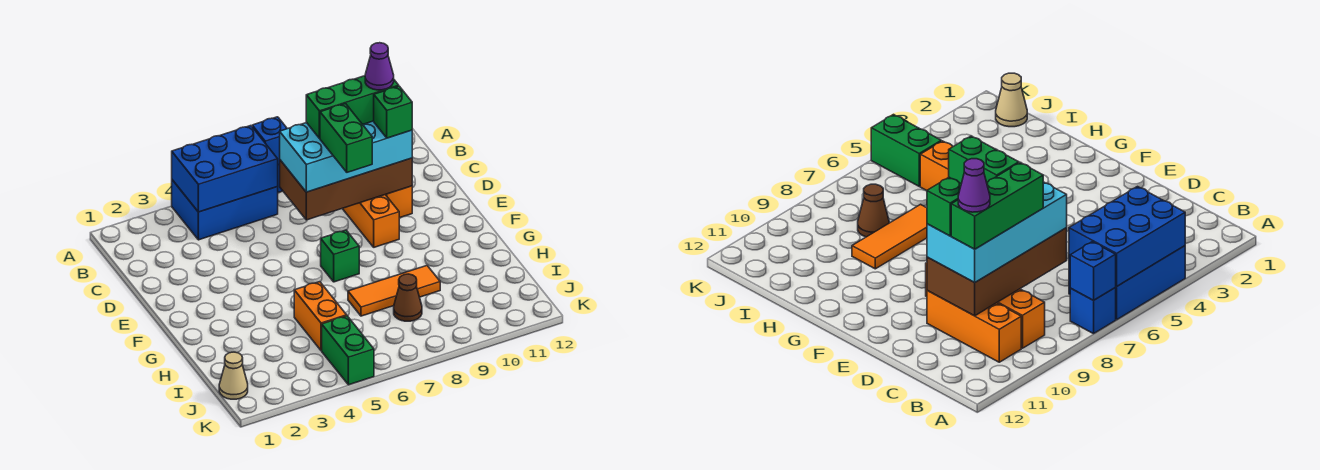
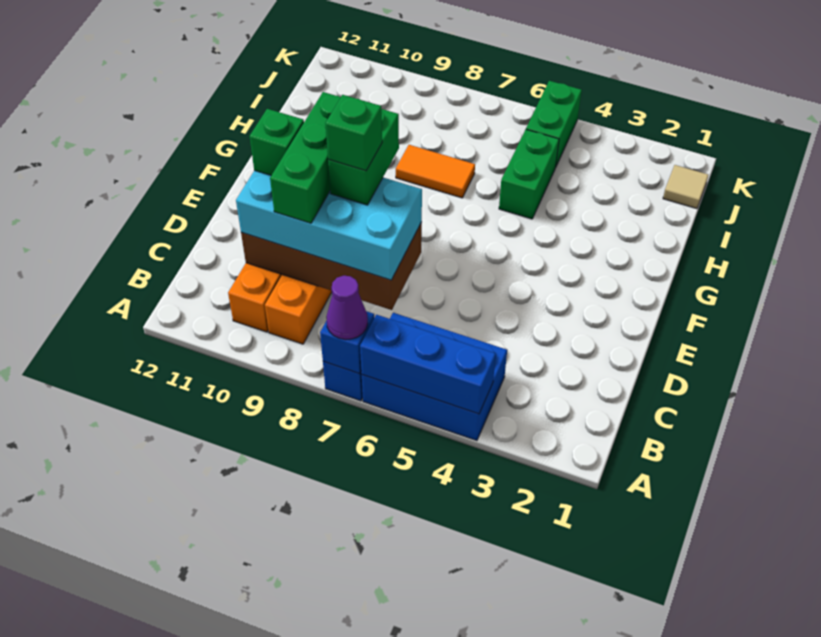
blue 2x3 brick [172,126,278,212] -> blue 1x3 brick [360,315,496,414]
green 1x3 brick [306,76,399,138] -> green 1x3 brick turned to [270,92,341,223]
purple 1x1 cone [365,43,394,90] -> purple 1x1 cone moved to [326,276,368,340]
green 1x1 brick [321,230,359,282] -> green 1x1 brick moved to [325,95,382,171]
orange 1x2 brick [294,282,347,351] -> green 1x2 brick [499,130,559,219]
orange 1x3 tile [348,266,440,316] -> orange 1x2 tile [396,145,475,198]
brown 1x1 cone [394,274,422,321] -> none
tan 1x1 cone [219,352,248,399] -> tan 1x1 tile [663,165,708,209]

